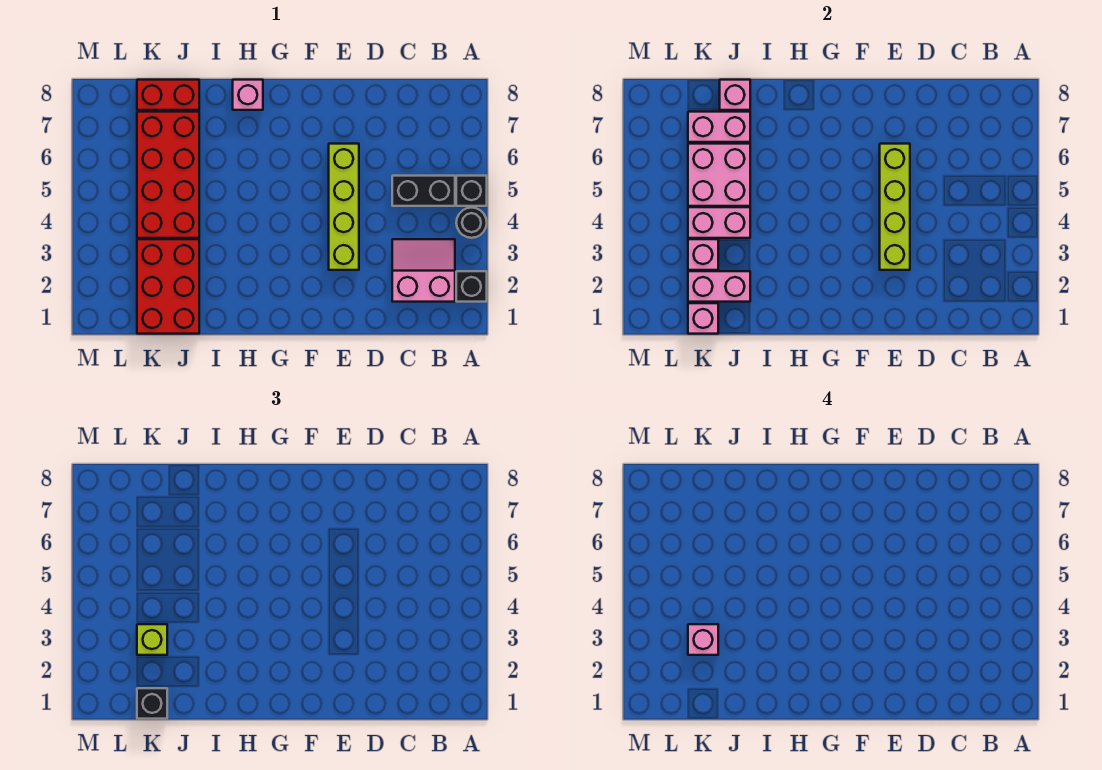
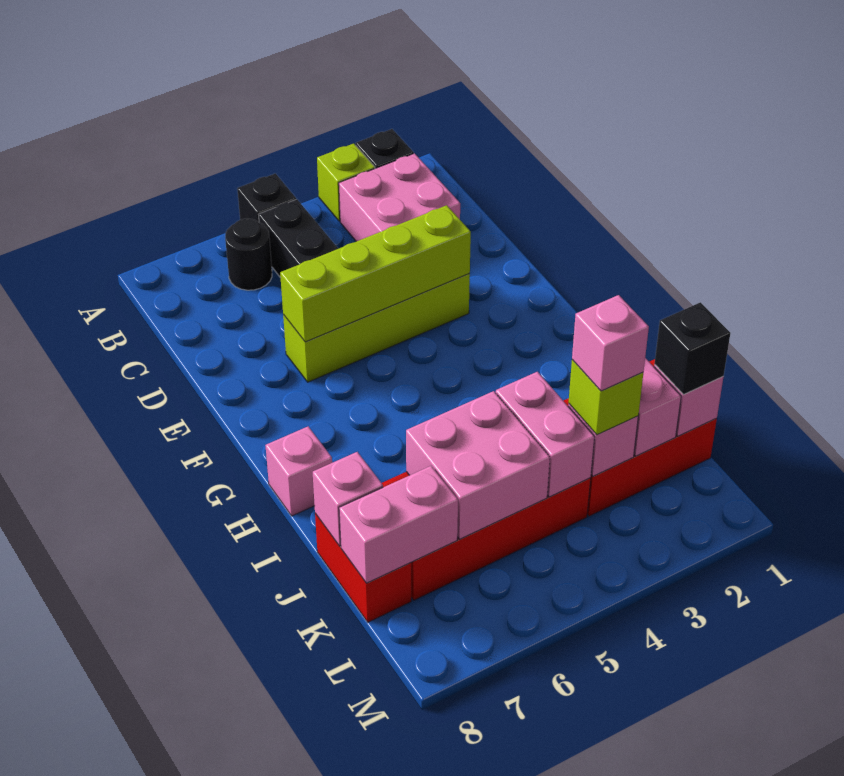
none -> lime 1x1 brick [317,144,375,221]
black 1x1 round brick [456,208,487,238] -> black 1x1 round brick moved to [225,219,272,290]
pink 2x2 slope [392,239,455,302] -> pink 2x2 brick [339,153,460,242]
pink 1x2 brick [688,112,750,142] -> pink 1x2 brick turned to [339,466,458,583]

